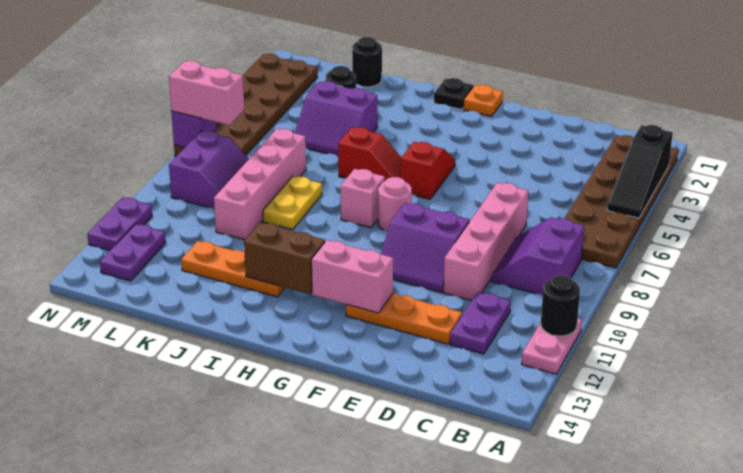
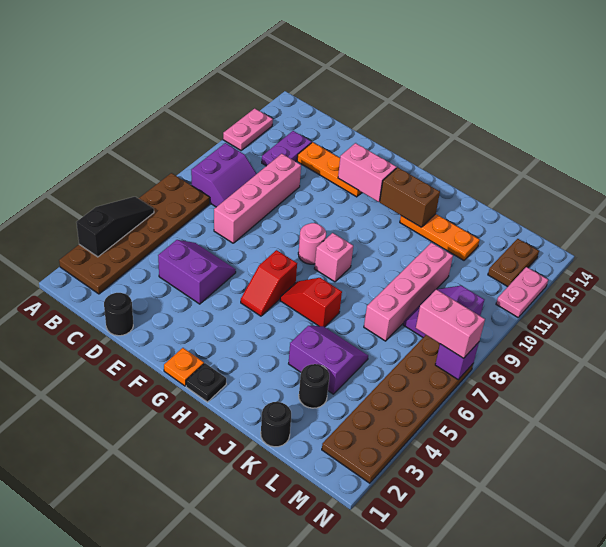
black 1x1 round brick [541,275,580,336] -> black 1x1 round brick moved to [104,293,133,336]
purple 2x2 slope [381,203,469,292] -> purple 2x2 slope moved to [158,240,236,304]
yellow 1x2 plate [263,176,322,230] -> none
purple 1x2 plate [100,224,166,281] -> brown 1x2 plate [488,239,539,287]
purple 1x2 plate [87,198,152,250] -> pink 1x2 plate [496,267,548,317]

